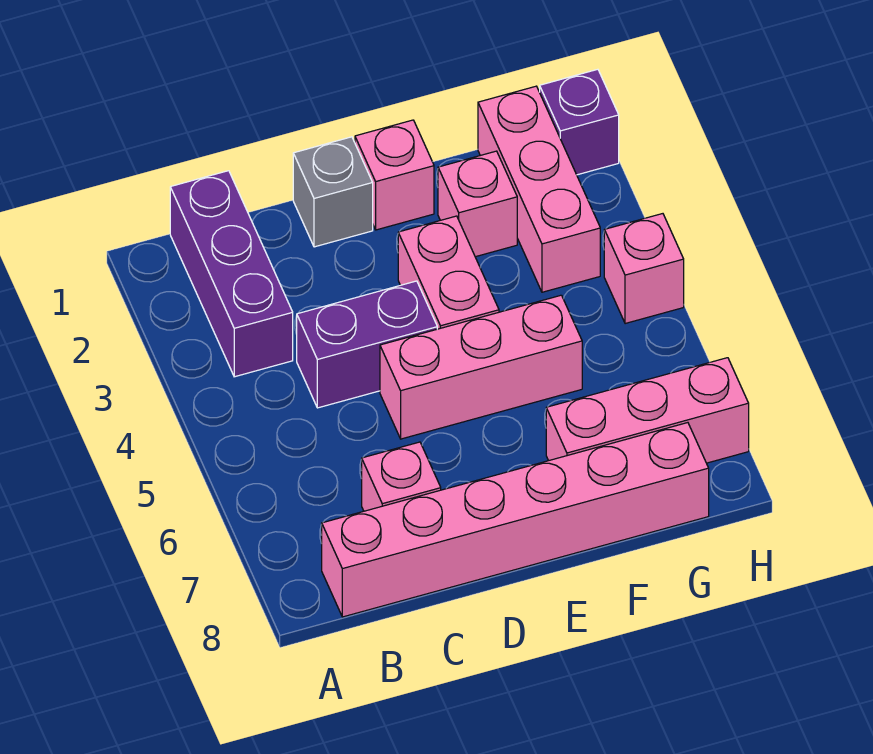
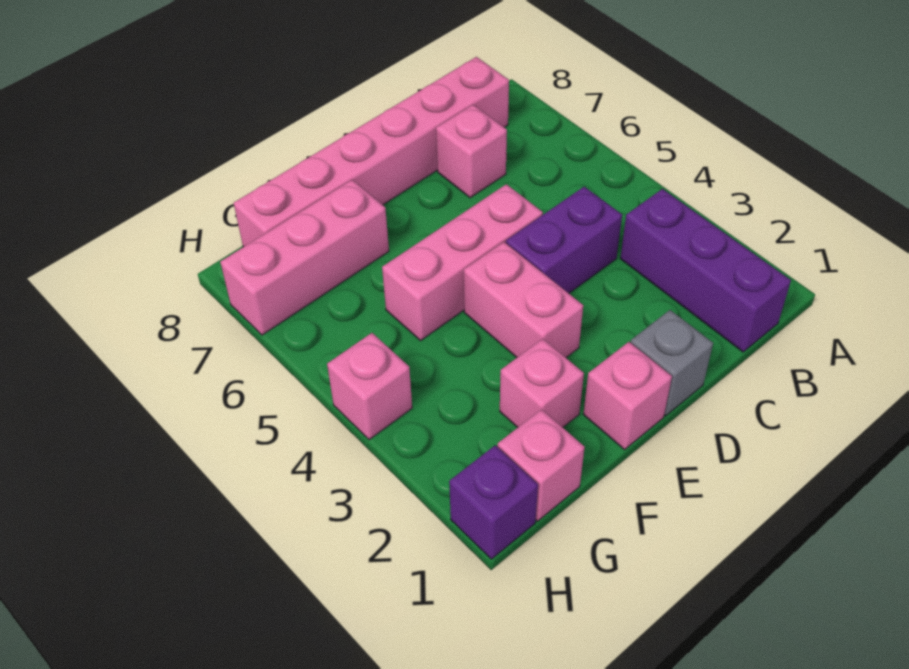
pink 1x3 brick [478,86,600,292] -> pink 1x1 brick [497,409,585,521]

